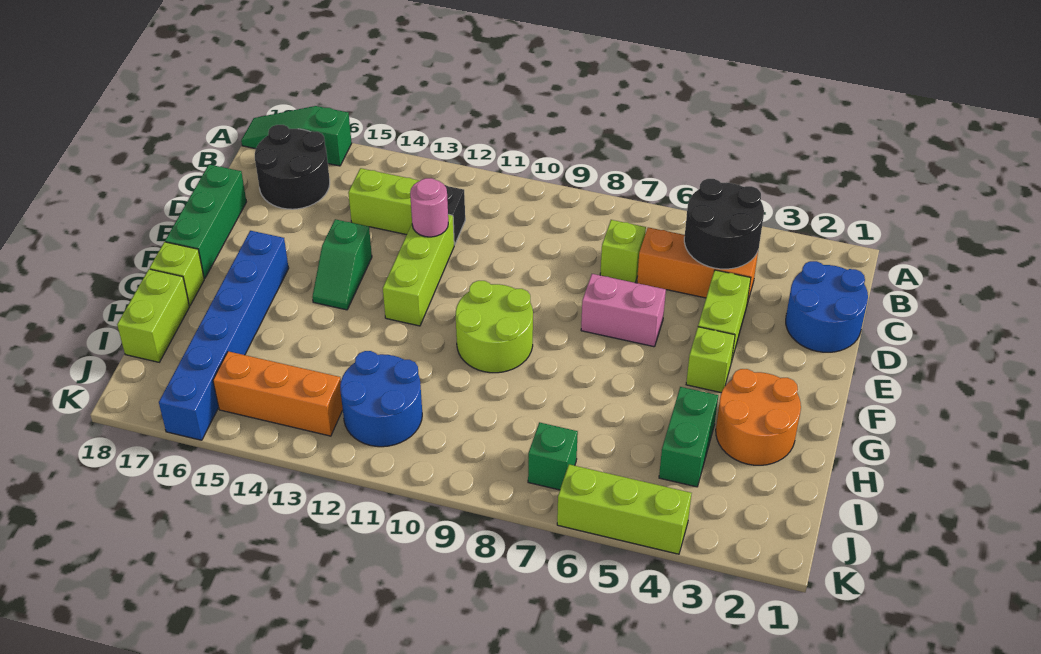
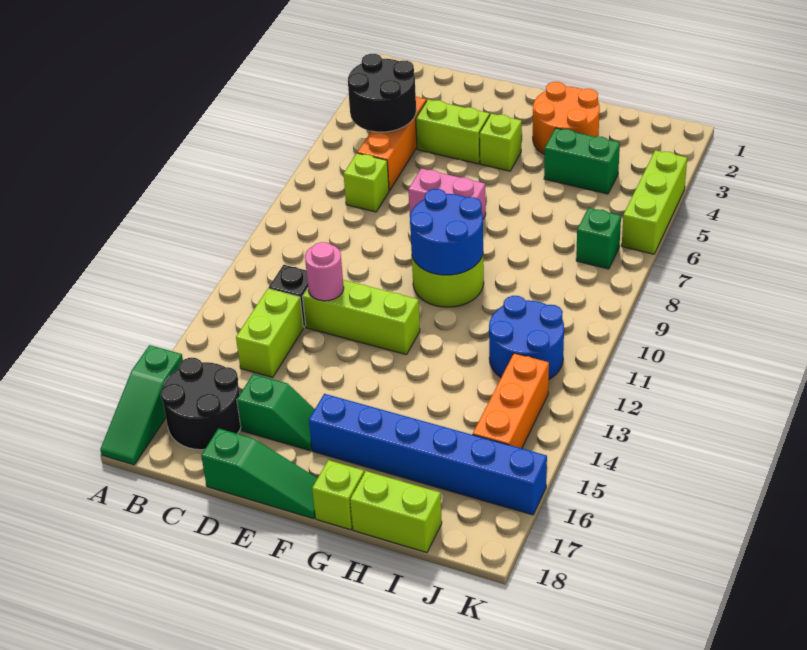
blue 2x2 round brick [786,261,868,352] -> blue 2x2 round brick moved to [410,189,483,275]
green 1x3 brick [165,165,246,278] -> green 1x3 slope [201,428,318,519]
pink 1x2 brick [581,274,666,347] -> pink 1x2 brick turned to [408,168,486,219]
green 1x2 slope [312,219,372,310] -> green 1x2 slope moved to [237,374,315,451]

